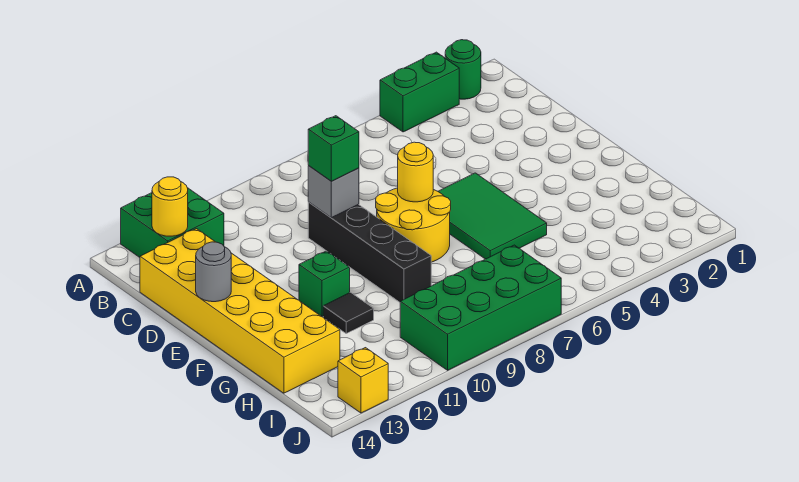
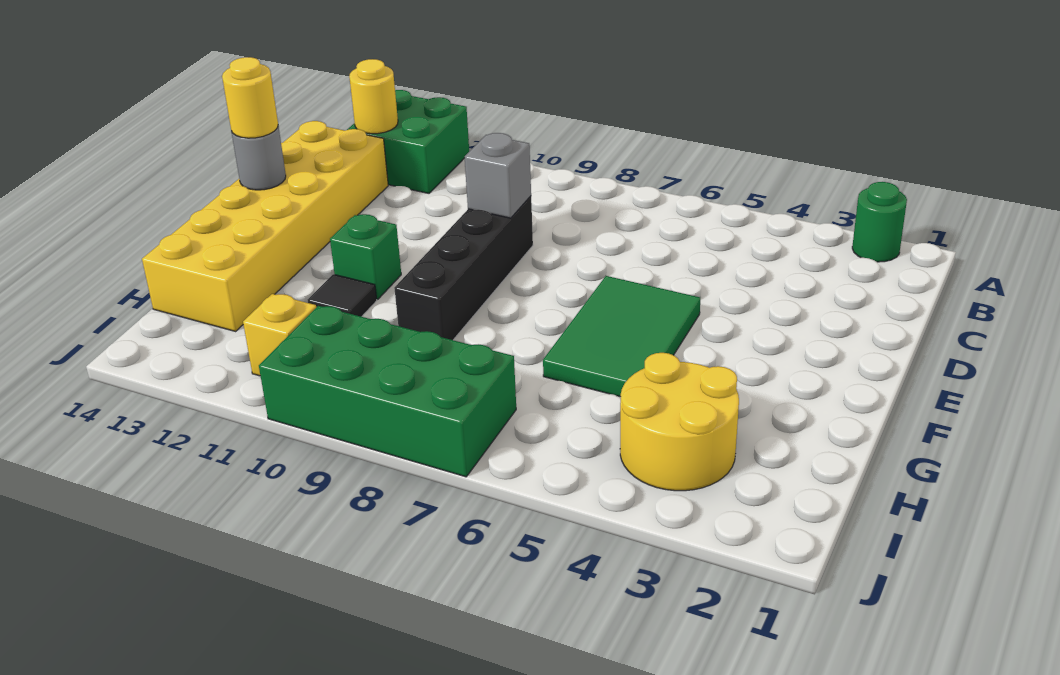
green 1x2 brick [380,52,459,132] -> none
green 1x1 brick [308,116,359,181] -> none
yellow 2x2 round brick [376,188,451,262] -> yellow 2x2 round brick moved to [620,353,739,491]
yellow 1x1 round brick [398,142,433,202] -> yellow 1x1 round brick moved to [222,57,278,138]
yellow 1x1 brick [338,348,388,413] -> yellow 1x1 brick moved to [243,294,316,376]

